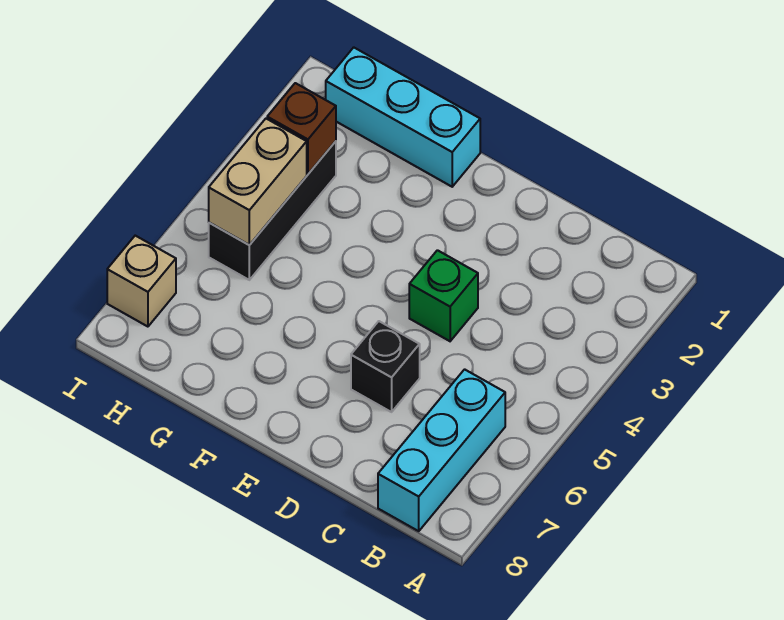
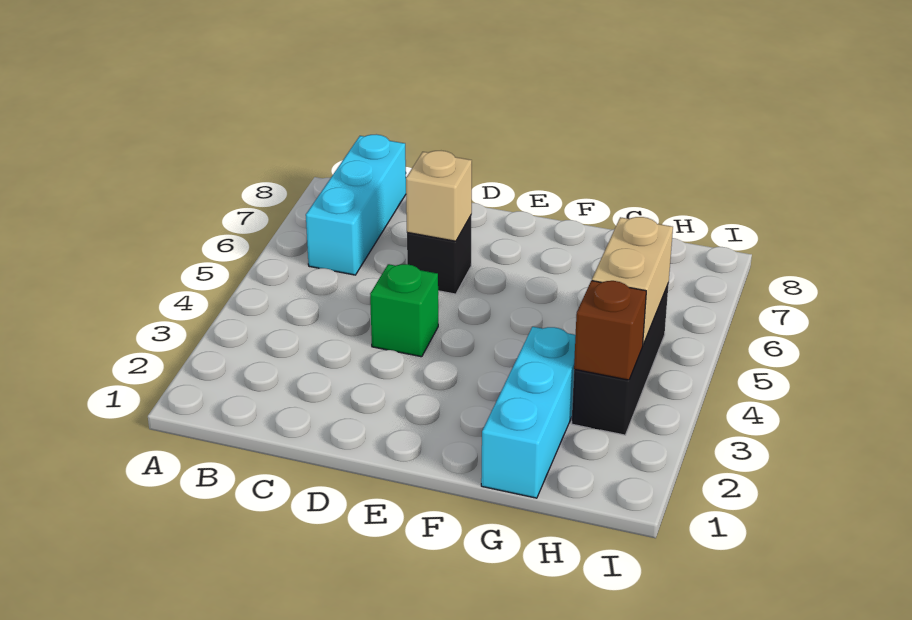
cyan 1x3 brick [326,47,480,187] -> cyan 1x3 brick turned to [481,327,576,498]
tan 1x1 brick [107,236,176,327] -> tan 1x1 brick moved to [406,151,472,241]

